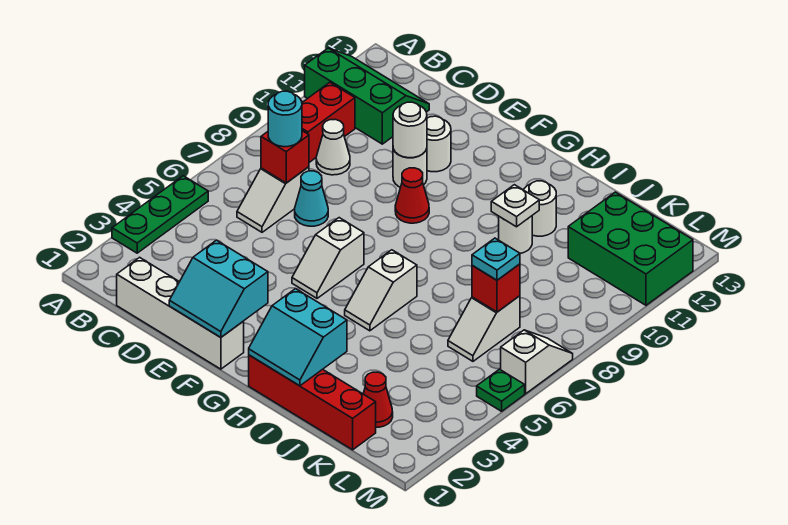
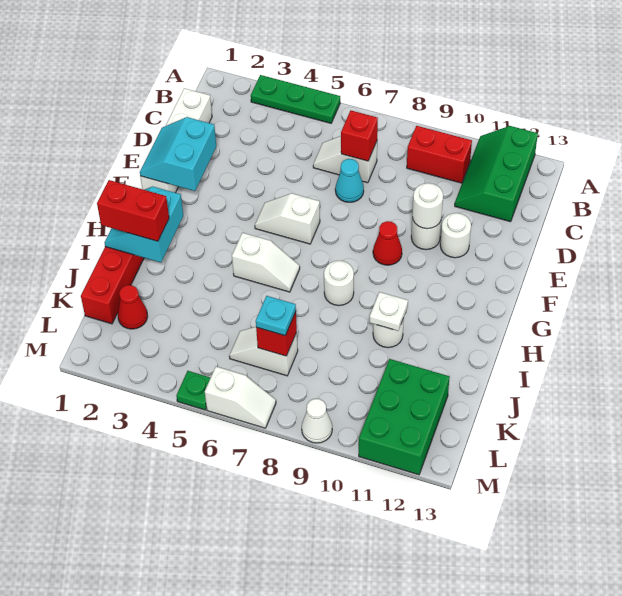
green 2x3 slope [305,48,429,144] -> green 2x3 slope turned to [455,126,538,222]
cyan 1x1 round brick [268,91,302,147] -> none
white 1x1 cone [316,119,350,175] -> white 1x1 cone moved to [302,399,332,443]
white 1x2 slope [345,250,417,331] -> white 1x2 slope turned to [232,233,300,292]
none -> red 1x2 brick [97,180,169,241]
white 1x1 round brick [524,181,556,236] -> white 1x1 round brick moved to [324,261,354,306]

